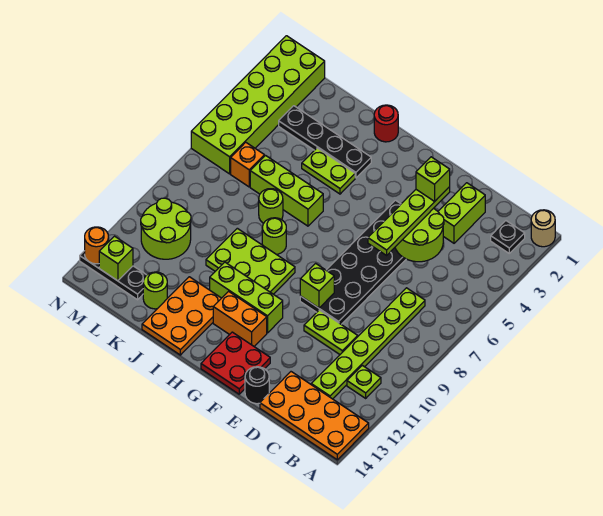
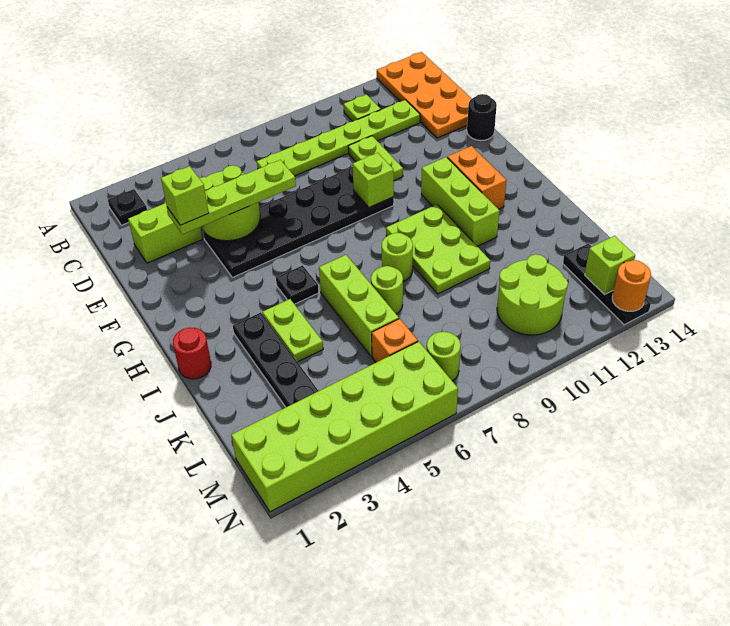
tan 1x1 round brick [531,210,555,247] -> none
red 2x2 plate [201,332,270,394] -> none
none -> black 1x1 plate [276,265,319,304]
orange 2x3 plate [142,277,221,355] -> none
lime 1x1 round brick [143,272,167,309] -> lime 1x1 round brick moved to [427,332,461,381]

